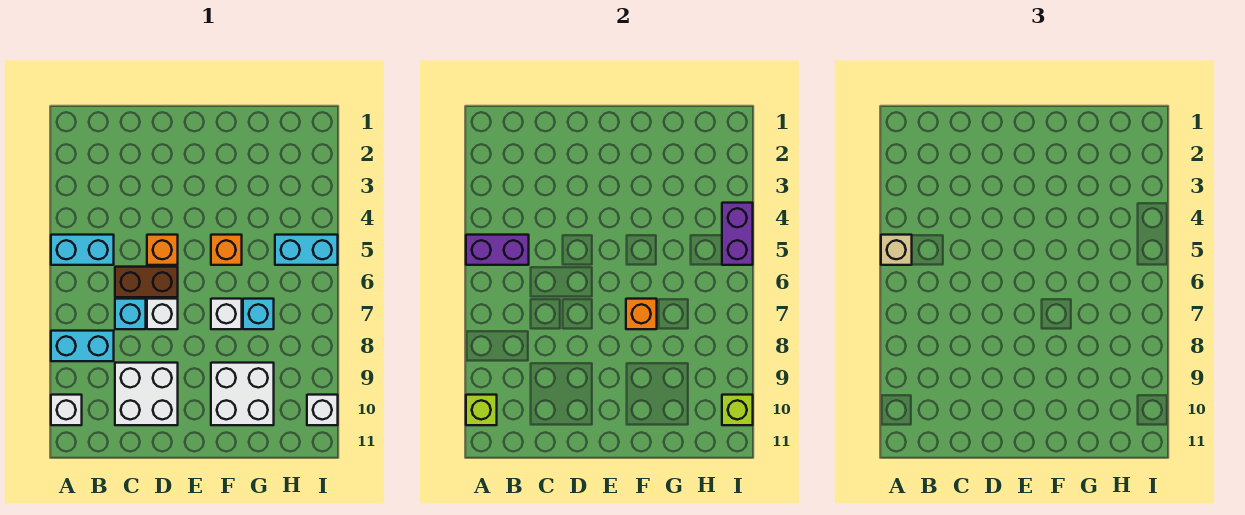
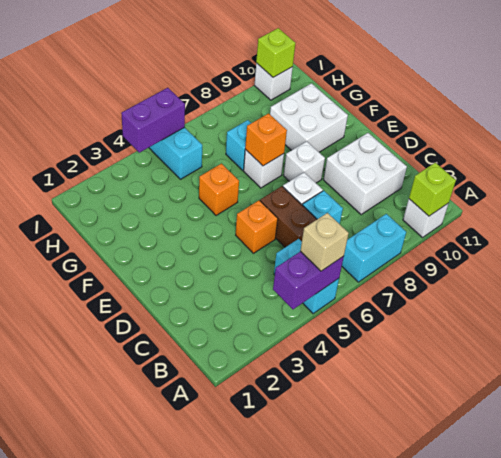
purple 1x2 brick [466,235,529,265] -> purple 1x2 brick turned to [273,251,344,309]
cyan 1x2 brick [51,331,114,361] -> cyan 1x2 brick turned to [342,214,406,282]
none -> white 1x1 brick [284,141,325,183]

